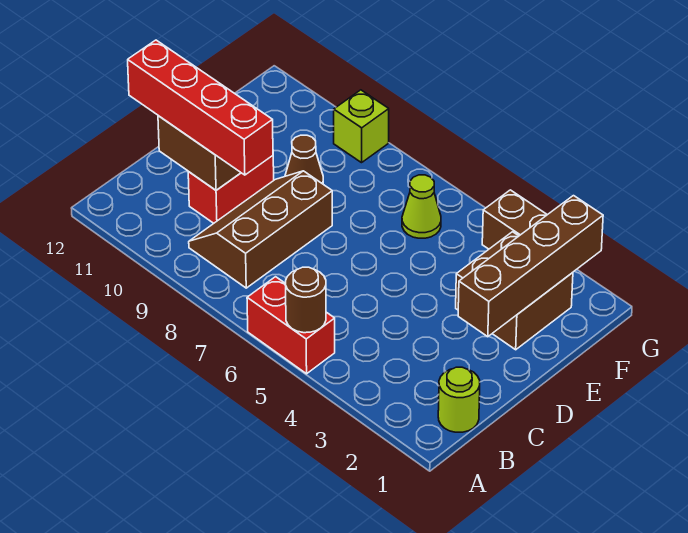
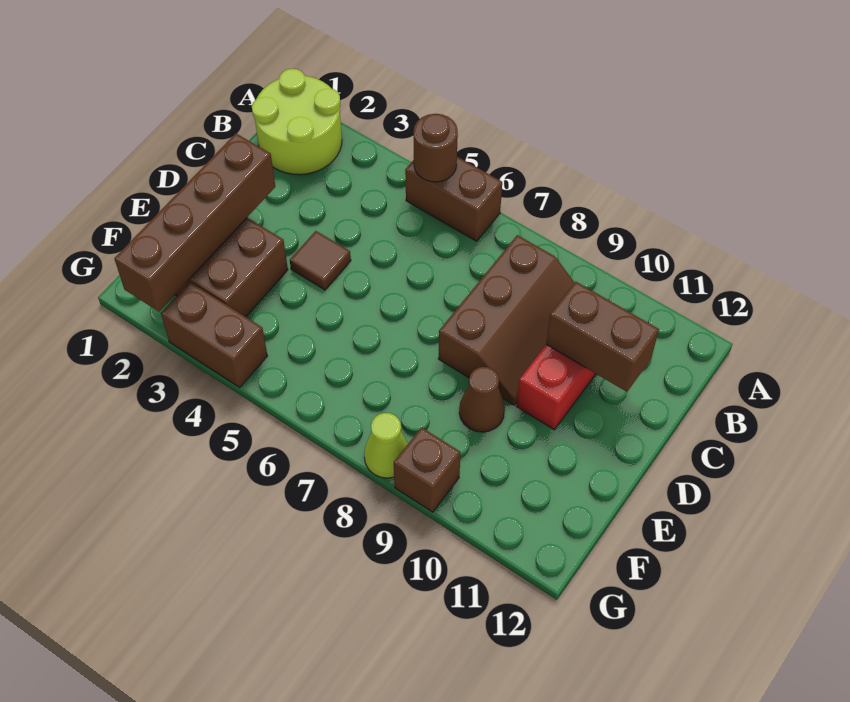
red 1x2 brick [247,277,335,374] -> brown 1x2 brick [405,157,502,241]
lime 1x1 round brick [438,367,480,432] -> lime 2x2 round brick [252,69,342,175]
red 1x4 brick [128,40,273,175] -> none
none -> brown 1x1 tile [290,231,351,290]
lime 1x1 cone [402,175,441,238] -> lime 1x1 cone moved to [364,413,408,478]
lime 1x1 brick [334,90,389,163] -> brown 1x1 brick [394,427,461,512]

